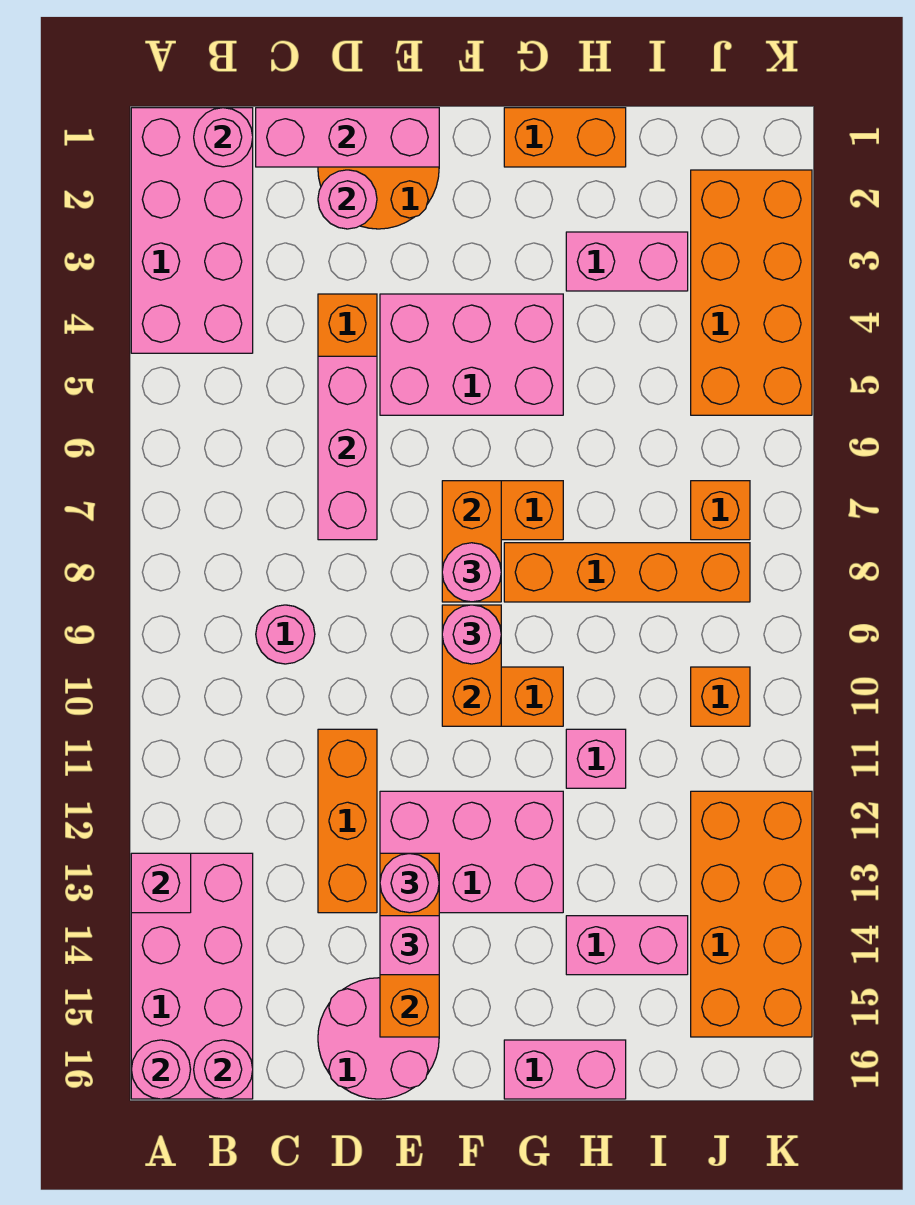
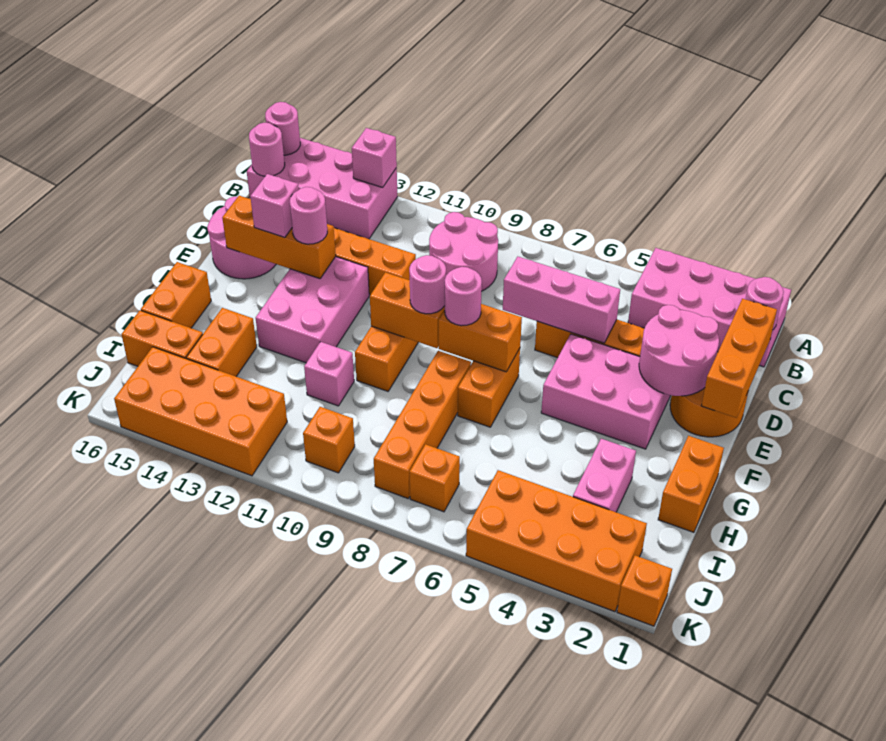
pink 1x3 brick [256,108,439,167] -> orange 1x3 brick [701,299,777,418]
pink 1x1 round brick [256,605,315,664] -> pink 2x2 round brick [429,212,498,291]
pink 1x1 round brick [318,170,377,229] -> pink 2x2 round brick [639,305,719,396]
pink 2x3 brick [380,294,563,415] -> pink 2x3 brick turned to [541,334,670,449]
pink 1x2 brick [504,1040,626,1099] -> orange 1x2 brick [141,262,211,328]
pink 1x2 brick [566,916,688,975] -> orange 1x2 brick [186,308,257,376]
none -> orange 1x2 brick [121,310,203,366]
none -> orange 1x1 brick [617,555,672,626]

